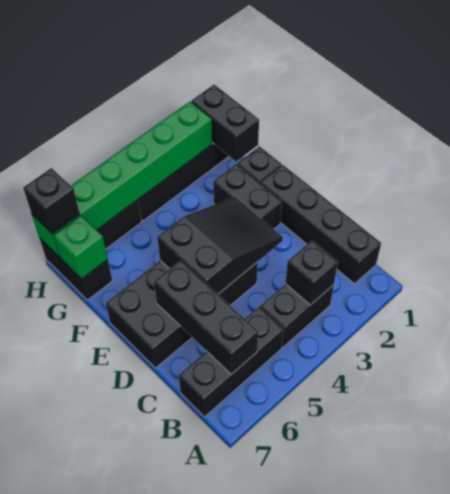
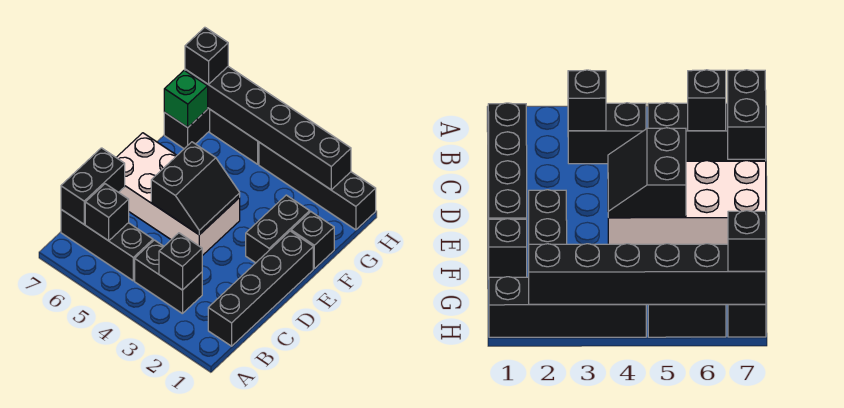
black 1x3 brick [154,260,258,374] -> black 1x1 brick [85,184,129,241]
black 2x3 slope [157,197,283,294] -> black 2x2 slope [151,142,240,235]
black 2x4 brick [106,260,258,368] -> white 2x4 brick [116,133,240,256]
black 1x2 brick [191,85,259,162] -> black 1x2 brick moved to [61,148,125,224]
green 1x6 brick [32,102,212,257] -> black 1x6 brick [185,67,351,190]

